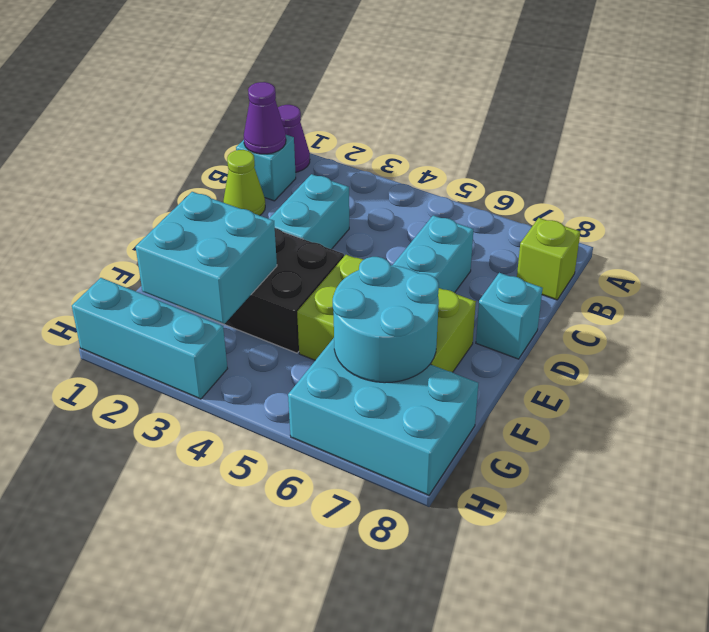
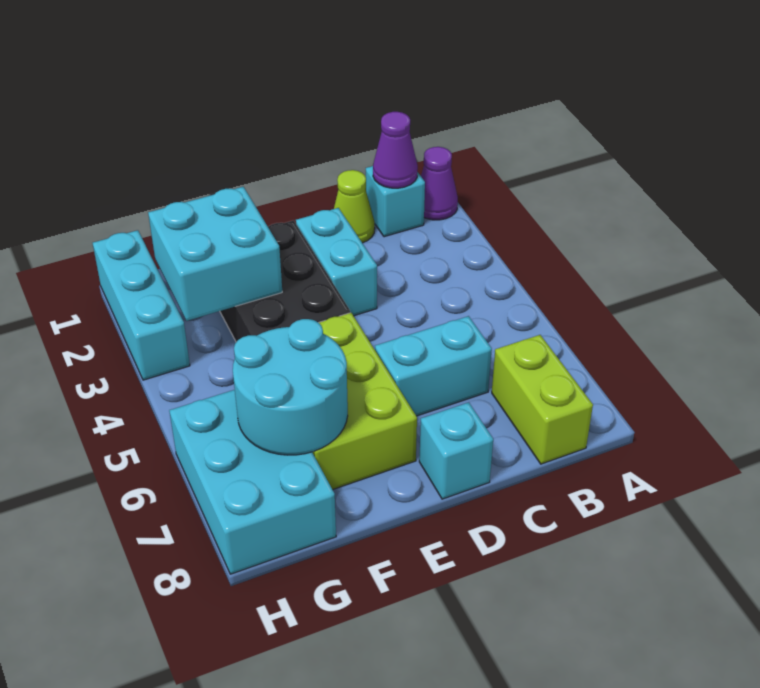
lime 1x1 brick [517,218,580,300] -> lime 1x2 brick [492,335,593,464]
cyan 1x2 brick [269,174,349,249] -> cyan 1x2 brick turned to [296,208,377,316]

